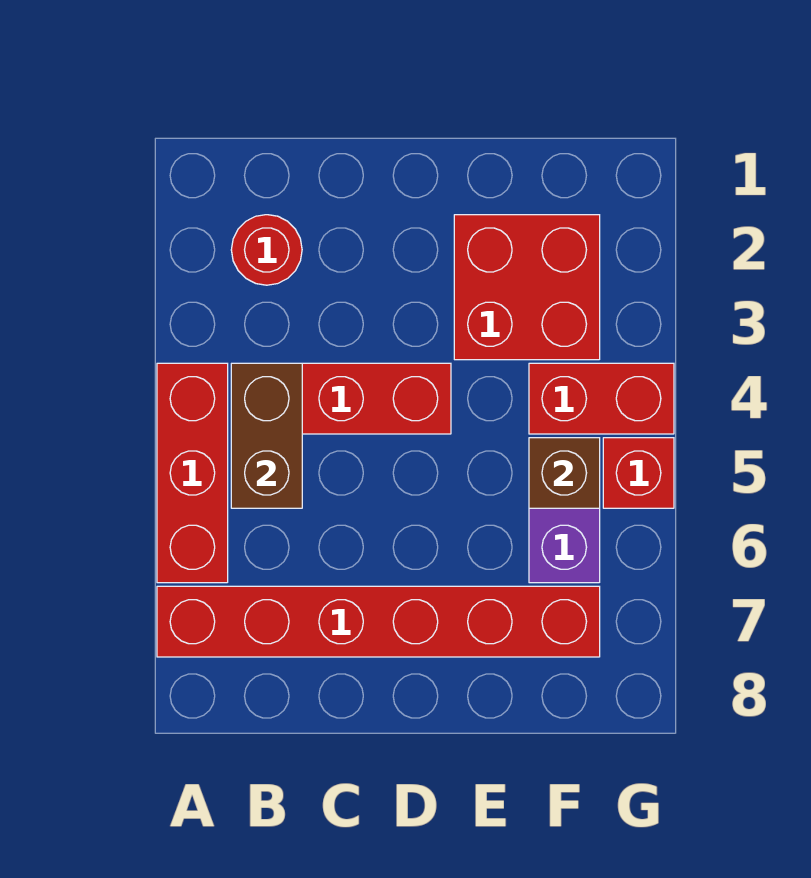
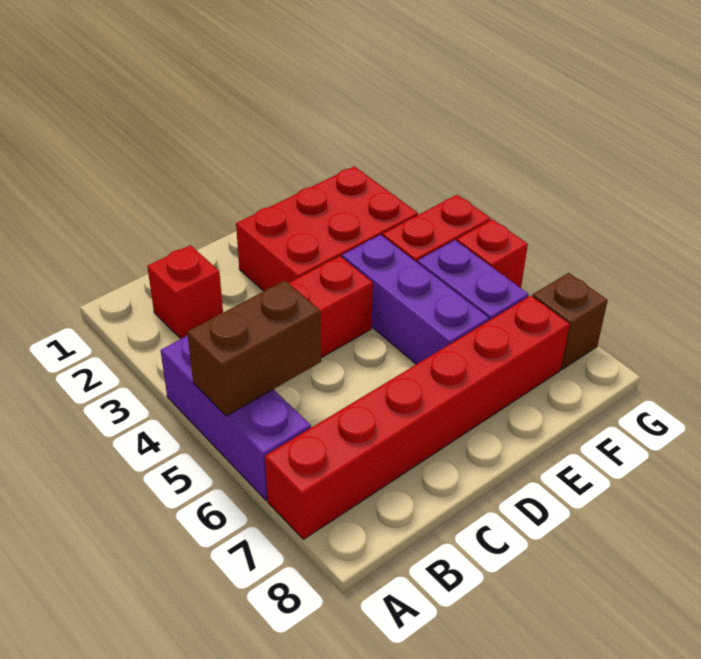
red 1x3 brick [157,363,228,583] -> purple 1x3 brick [161,335,311,500]
red 1x1 round brick [231,215,302,285] -> red 1x1 brick [147,245,223,339]
brown 1x2 brick [231,363,302,508] -> brown 1x2 brick turned to [187,281,321,416]
red 2x2 brick [454,215,600,360] -> red 2x3 brick [236,166,418,291]
none -> purple 1x3 brick [342,235,489,364]
brown 1x1 brick [529,438,600,508] -> brown 1x1 brick moved to [532,273,608,369]

